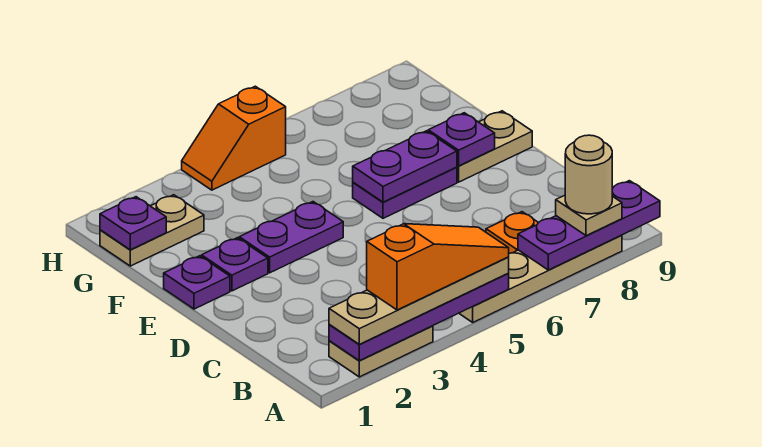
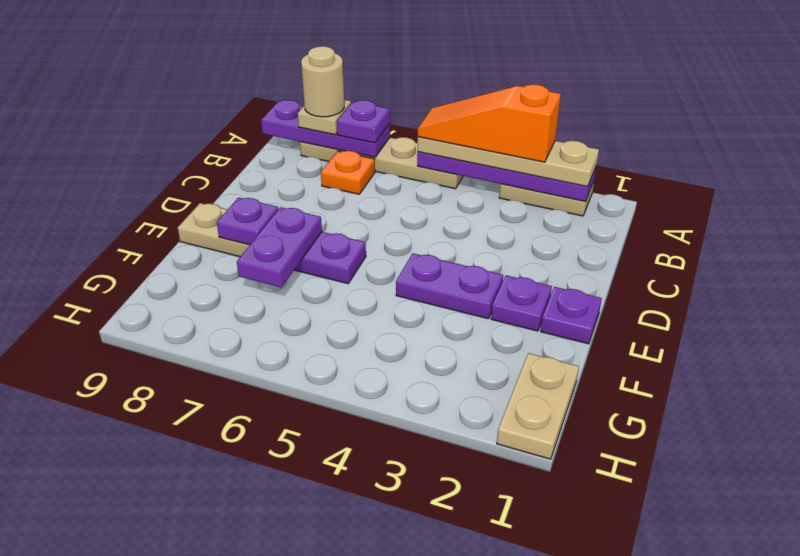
purple 1x2 plate [353,131,457,202] -> purple 1x2 plate turned to [237,207,322,287]
tan 1x2 plate [100,195,204,266] -> tan 1x2 plate turned to [497,353,579,459]
purple 1x1 plate [100,197,166,250] -> purple 1x1 plate moved to [337,100,390,143]
orange 1x2 slope [182,86,286,190] -> none

